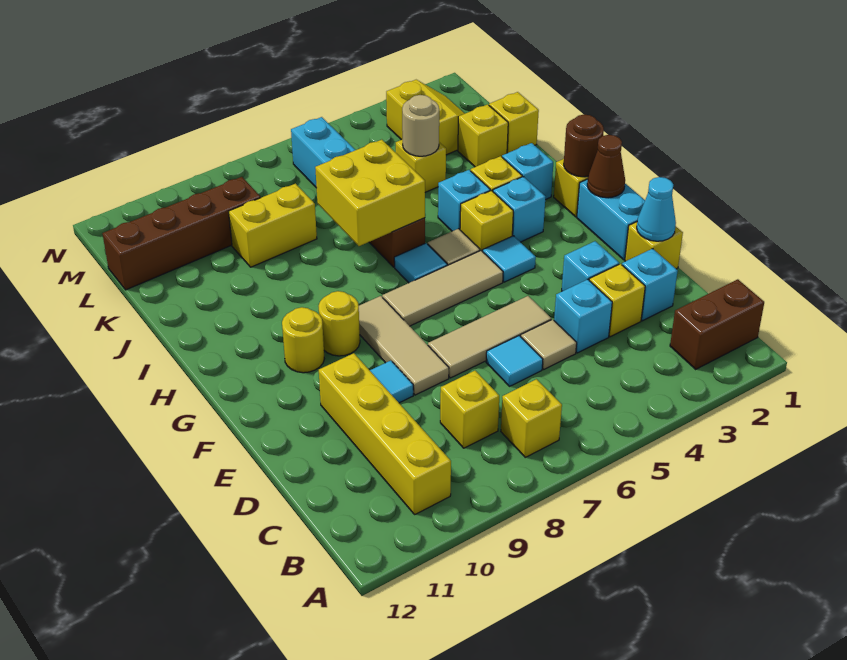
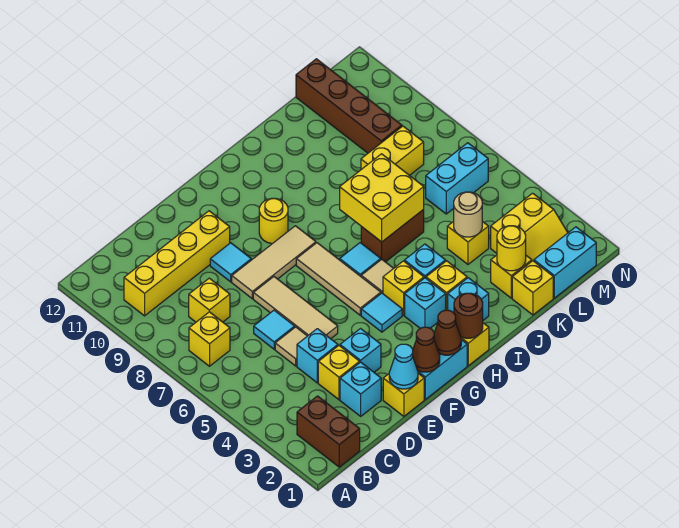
none -> brown 1x1 cone [413,327,440,372]
yellow 1x1 round brick [282,307,324,373] -> yellow 1x1 round brick moved to [497,226,526,271]
yellow 1x2 brick [229,183,317,267] -> yellow 1x2 brick turned to [361,126,424,175]
none -> cyan 1x2 brick [534,227,596,298]

